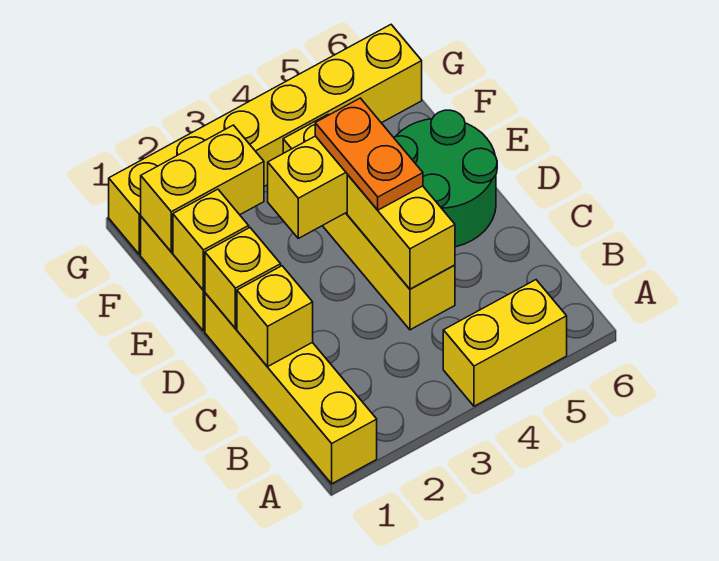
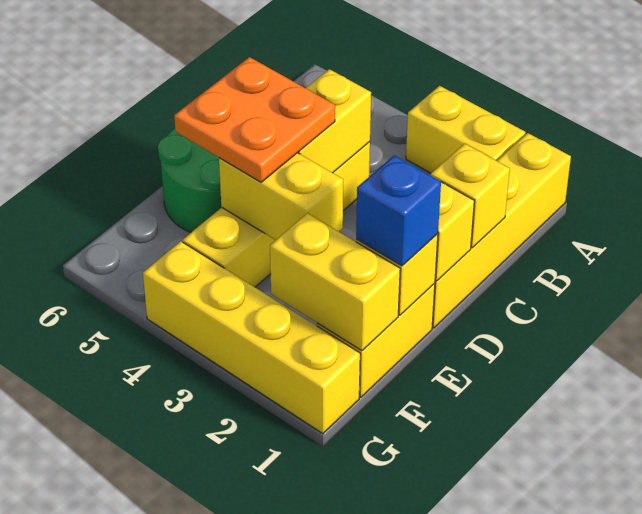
yellow 1x2 brick [443,280,567,406] -> yellow 1x2 brick moved to [406,86,525,173]
orange 1x2 plate [315,98,423,210] -> orange 2x2 plate [174,57,335,182]
none -> blue 1x1 brick [356,155,441,266]
yellow 1x6 brick [109,25,422,254] -> yellow 1x4 brick [143,241,360,434]

